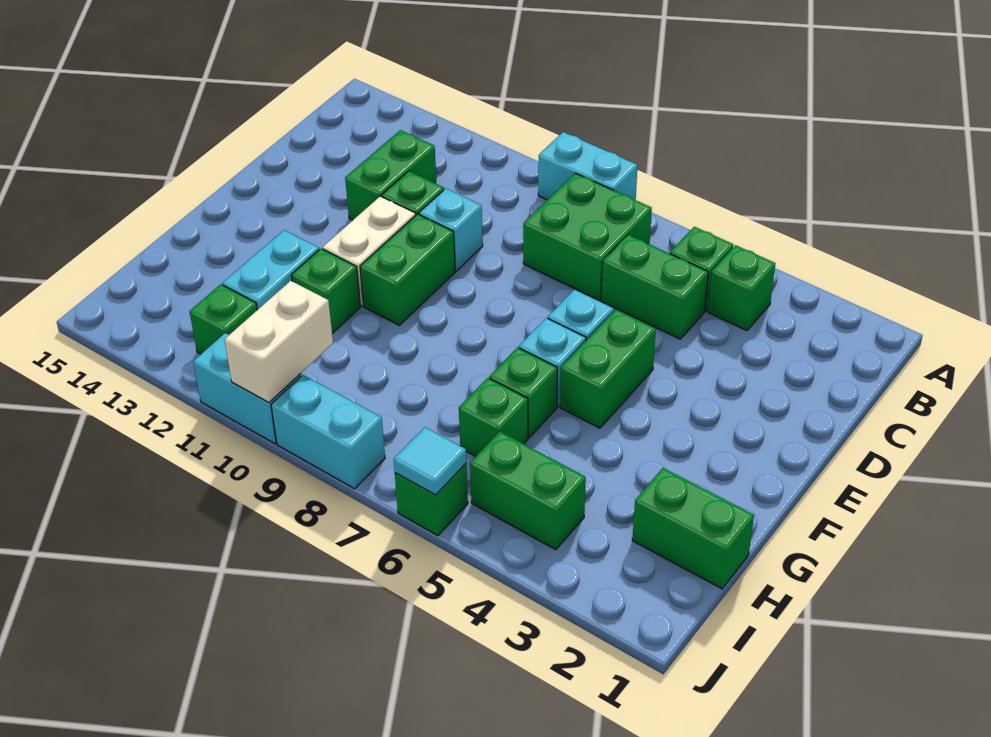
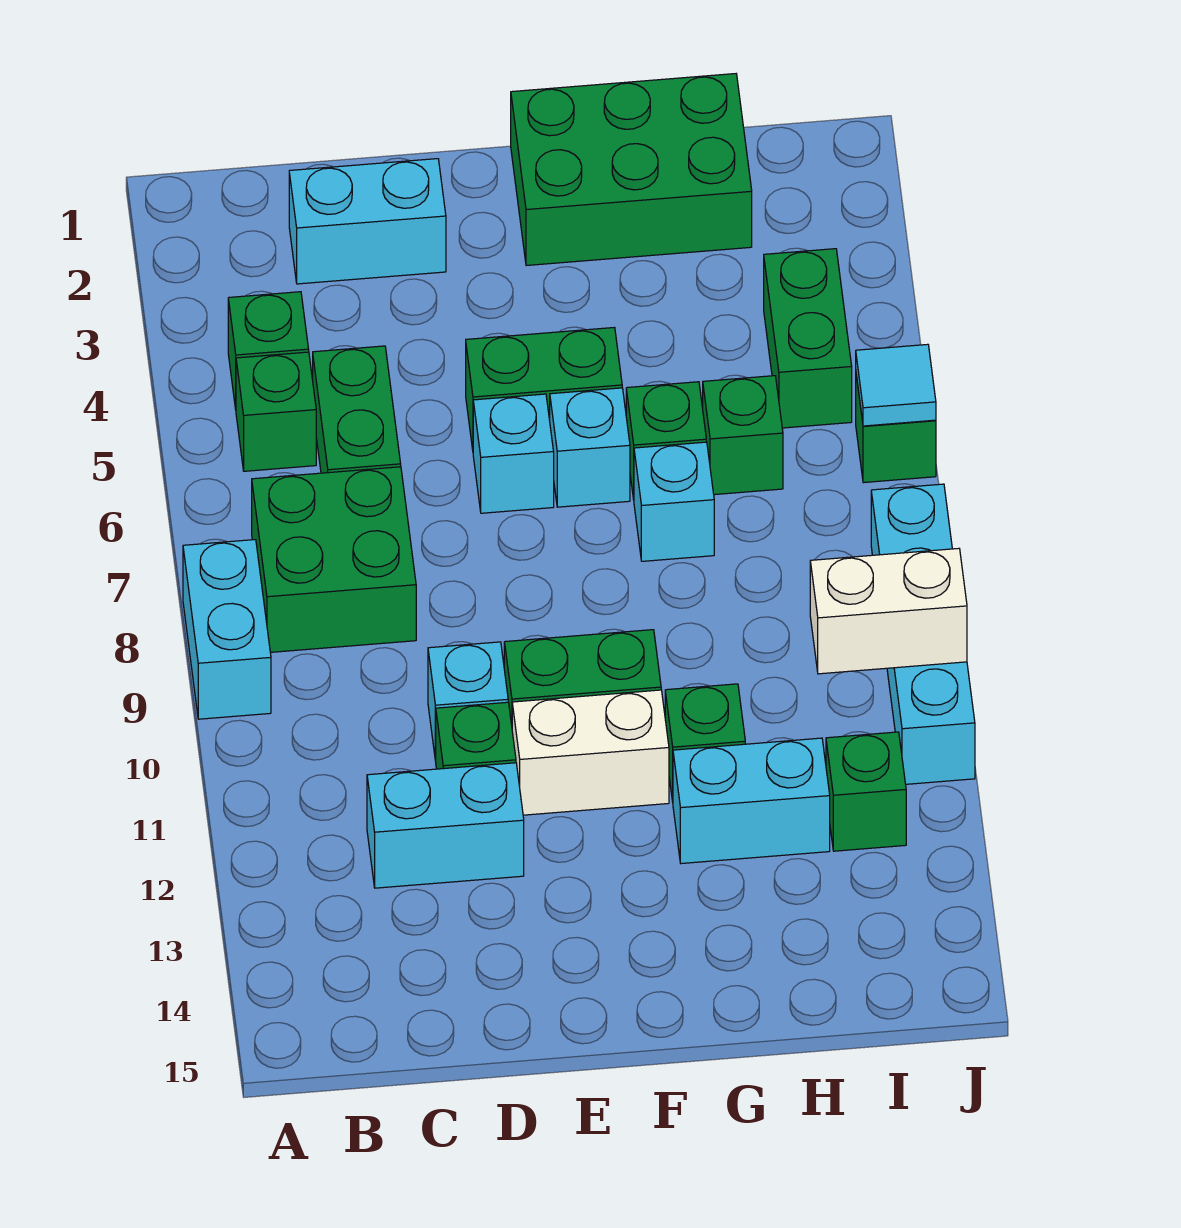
none -> cyan 1x2 brick [289,159,446,284]
green 1x2 brick [345,130,436,220] -> cyan 1x2 brick [367,763,524,888]
none -> cyan 1x1 brick [634,442,714,561]
green 1x2 brick [632,468,754,589] -> green 2x3 brick [511,74,752,266]

